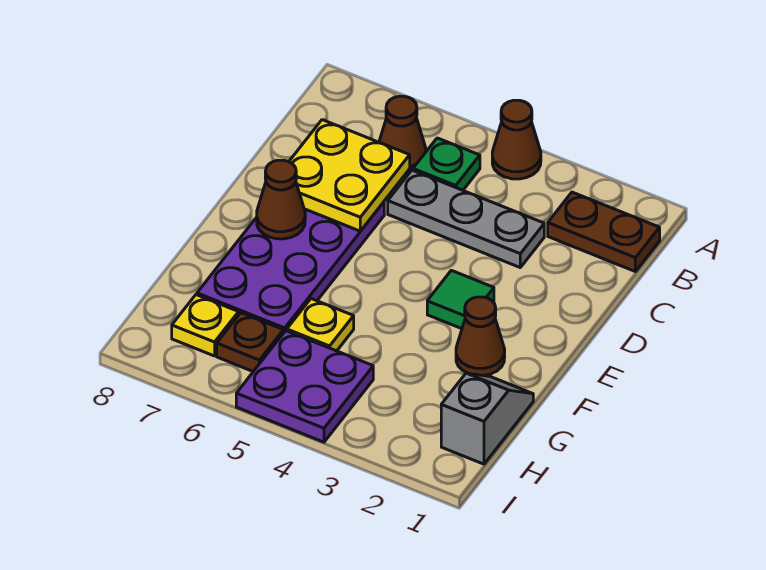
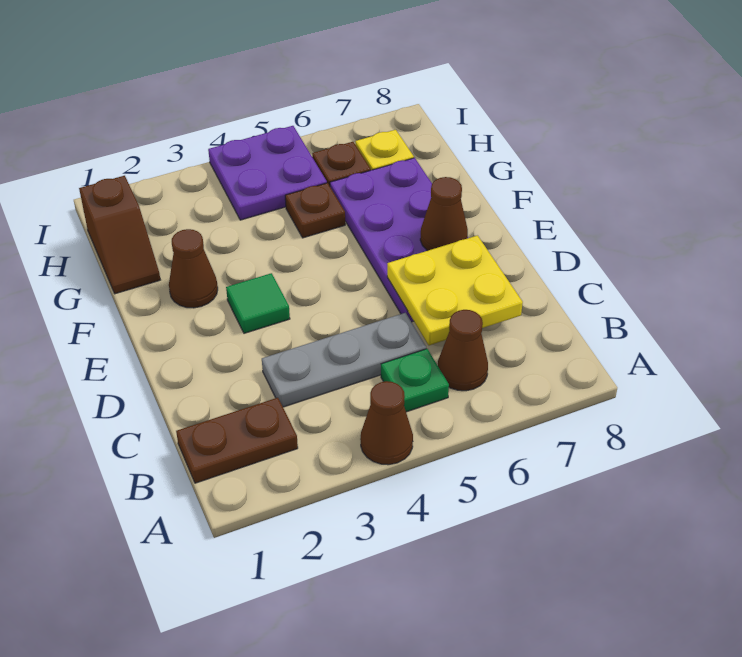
grey 1x2 slope [441,373,533,464] -> brown 1x2 slope [79,176,160,294]
yellow 1x1 plate [287,299,354,351] -> brown 1x1 plate [285,183,345,238]

